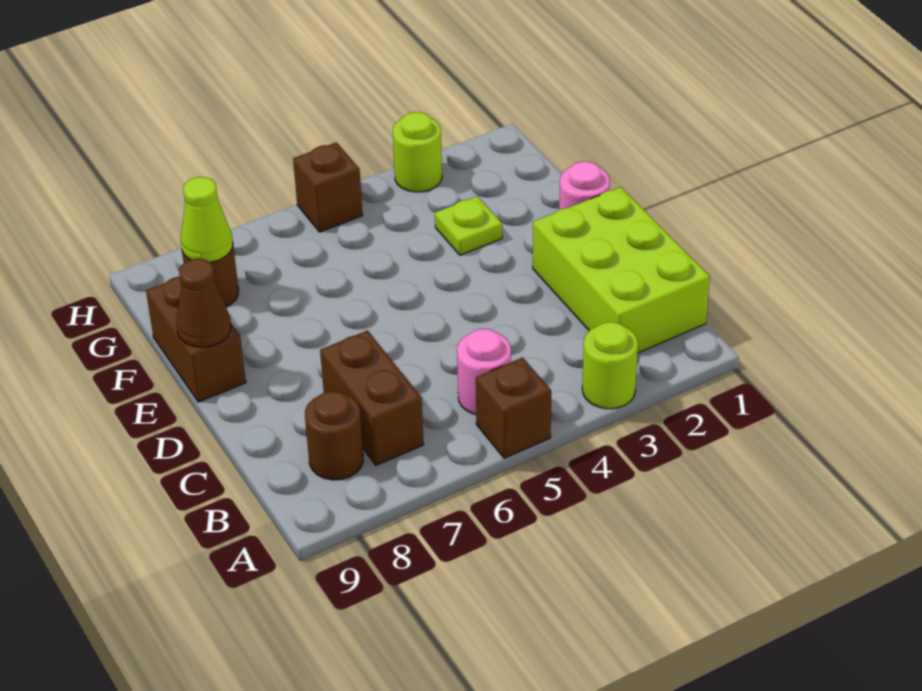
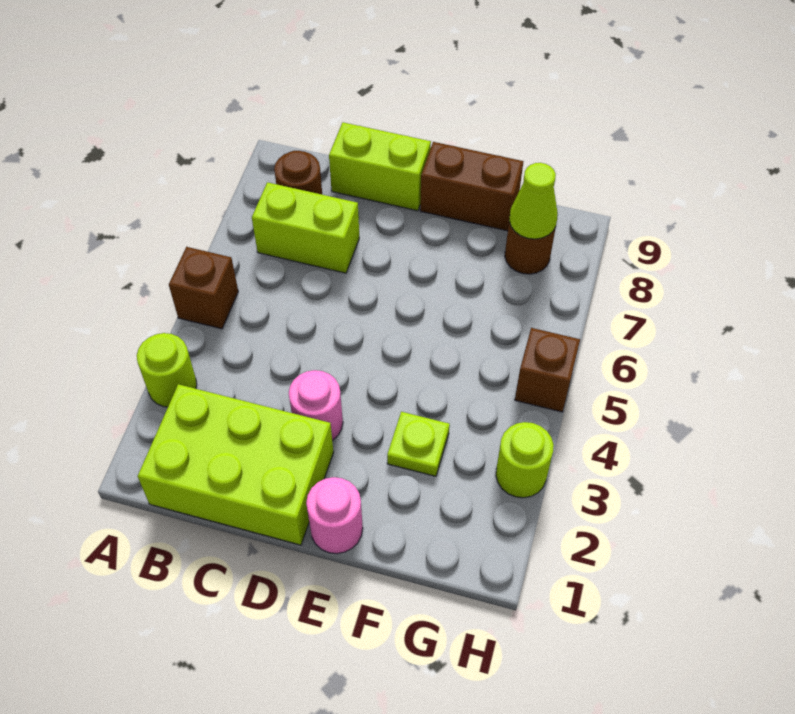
pink 1x1 round brick [457,329,511,415] -> pink 1x1 round brick moved to [289,370,343,441]
brown 1x2 brick [320,330,424,465] -> lime 1x2 brick [252,182,359,273]
none -> lime 1x2 brick [329,122,431,211]
brown 1x1 cone [176,259,231,347] -> none

